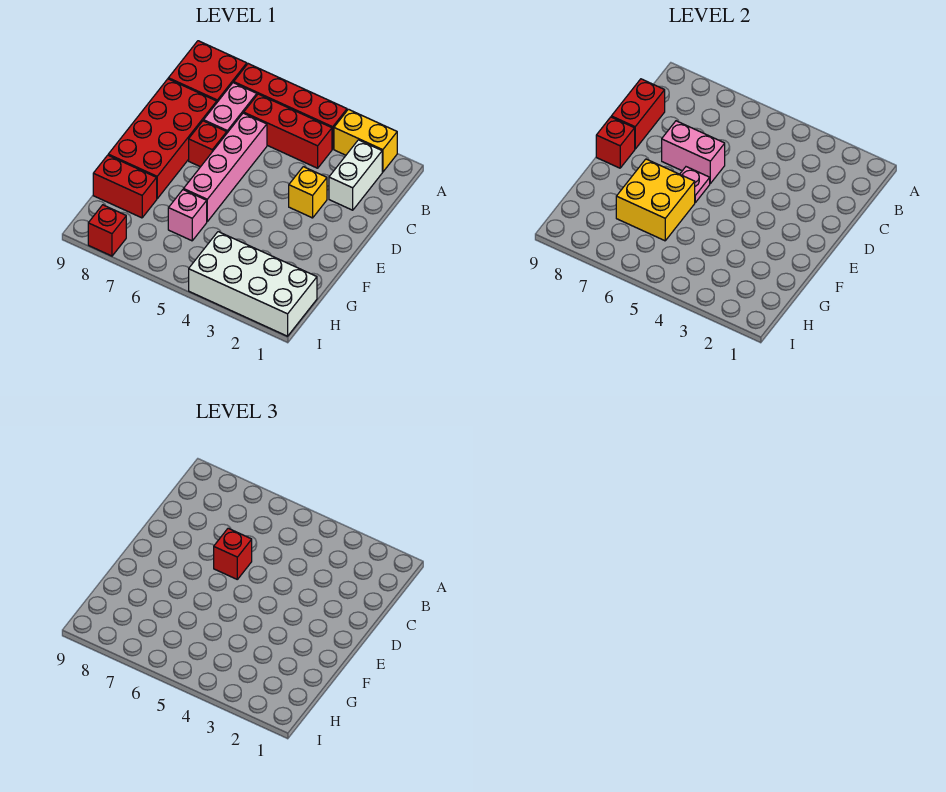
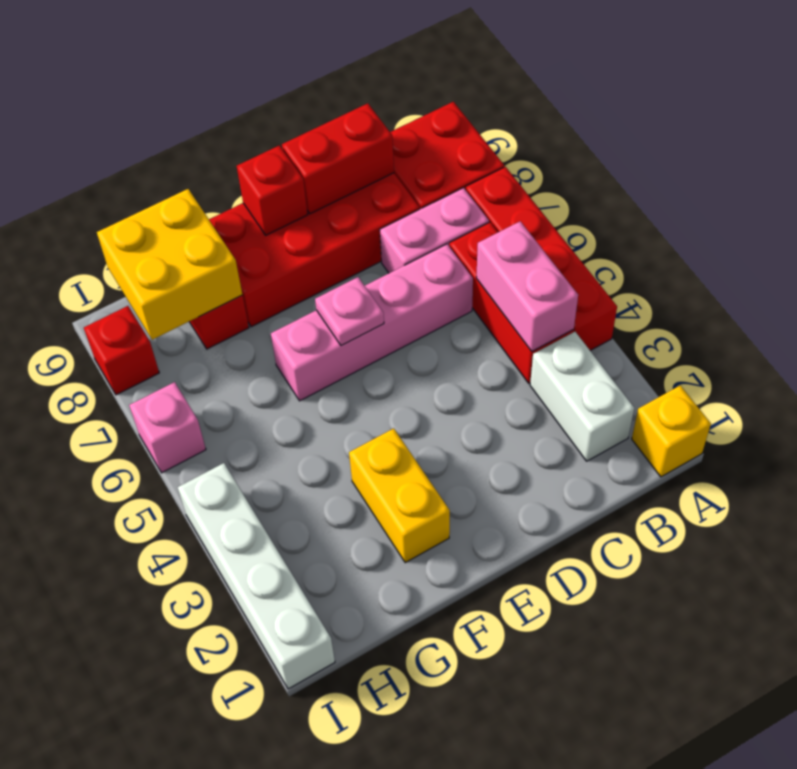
yellow 1x2 brick [334,109,397,172] -> yellow 1x2 brick moved to [349,428,450,563]
white 1x2 brick [329,140,382,210] -> white 1x2 brick turned to [530,332,634,461]
yellow 1x1 brick [289,167,327,218] -> yellow 1x1 brick moved to [632,385,711,477]
pink 1x2 brick [662,121,725,183] -> pink 1x2 brick moved to [476,221,578,351]
red 1x1 brick [214,528,252,579] -> none
red 1x1 brick [189,121,227,167] -> none
yellow 2x2 brick [616,159,695,241] -> yellow 2x2 brick moved to [97,189,242,340]
pink 1x1 brick [168,190,207,241] -> pink 1x1 brick moved to [129,382,206,473]
white 2x4 brick [189,232,317,336] -> white 1x4 brick [178,463,335,689]

